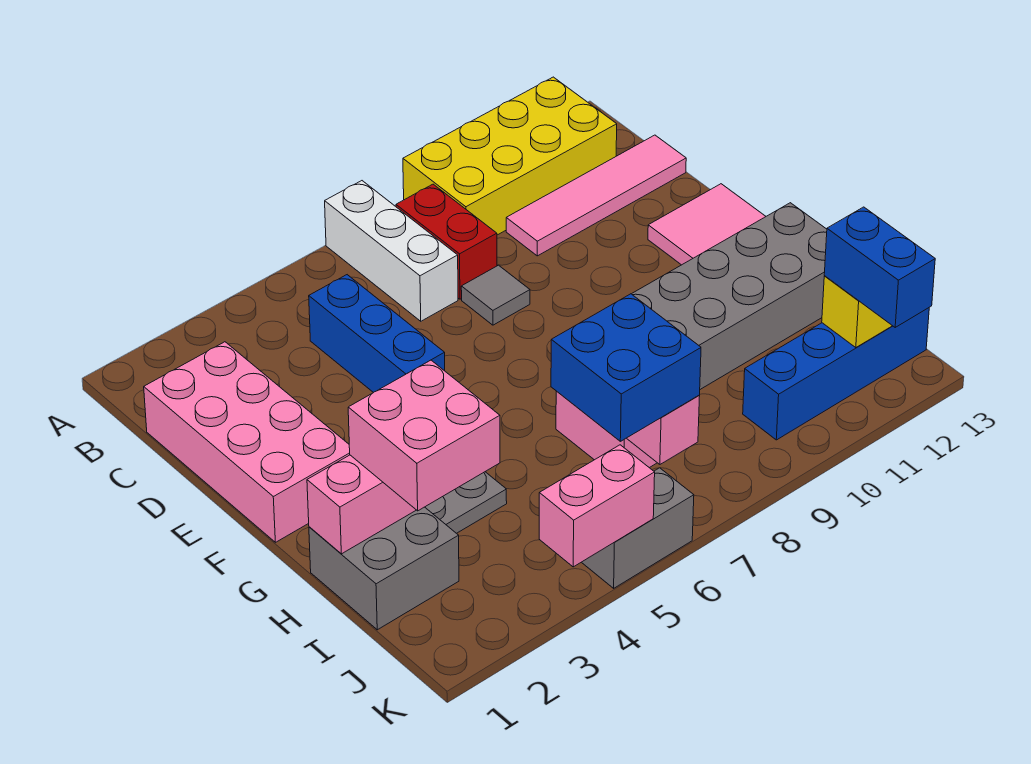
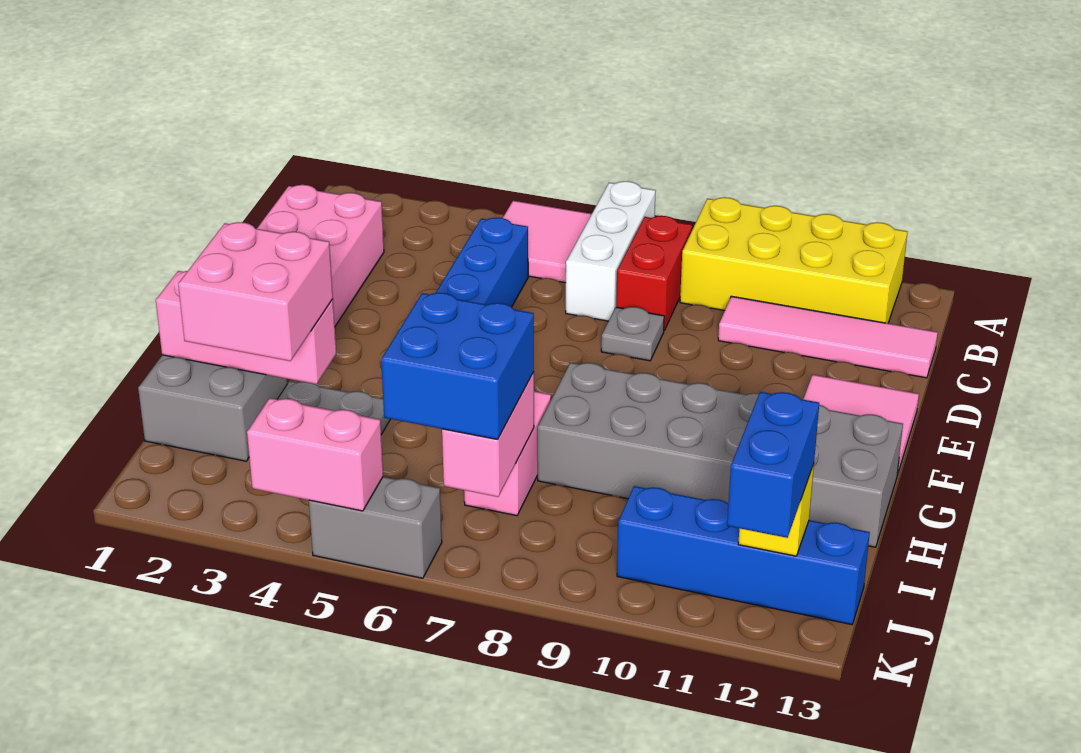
none -> pink 2x2 tile [503,201,592,283]
grey 1x1 tile [461,265,530,325] -> grey 1x1 plate [601,307,664,361]

